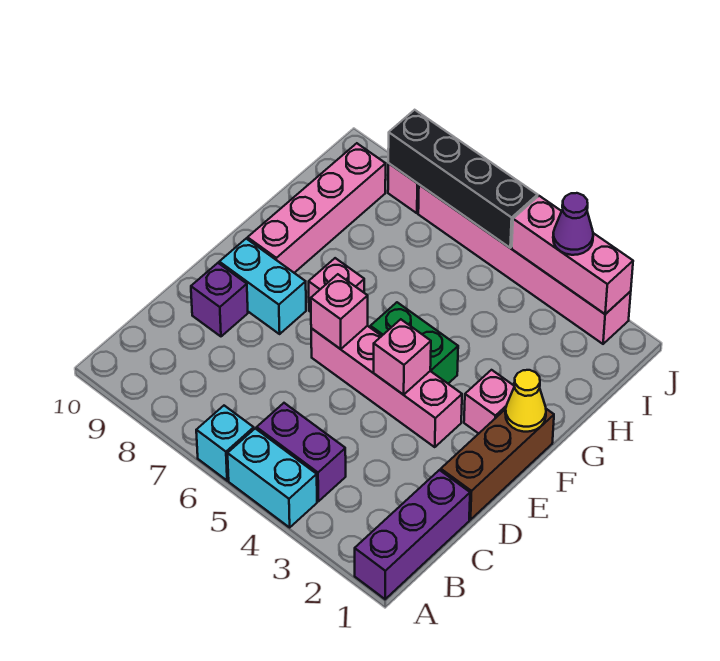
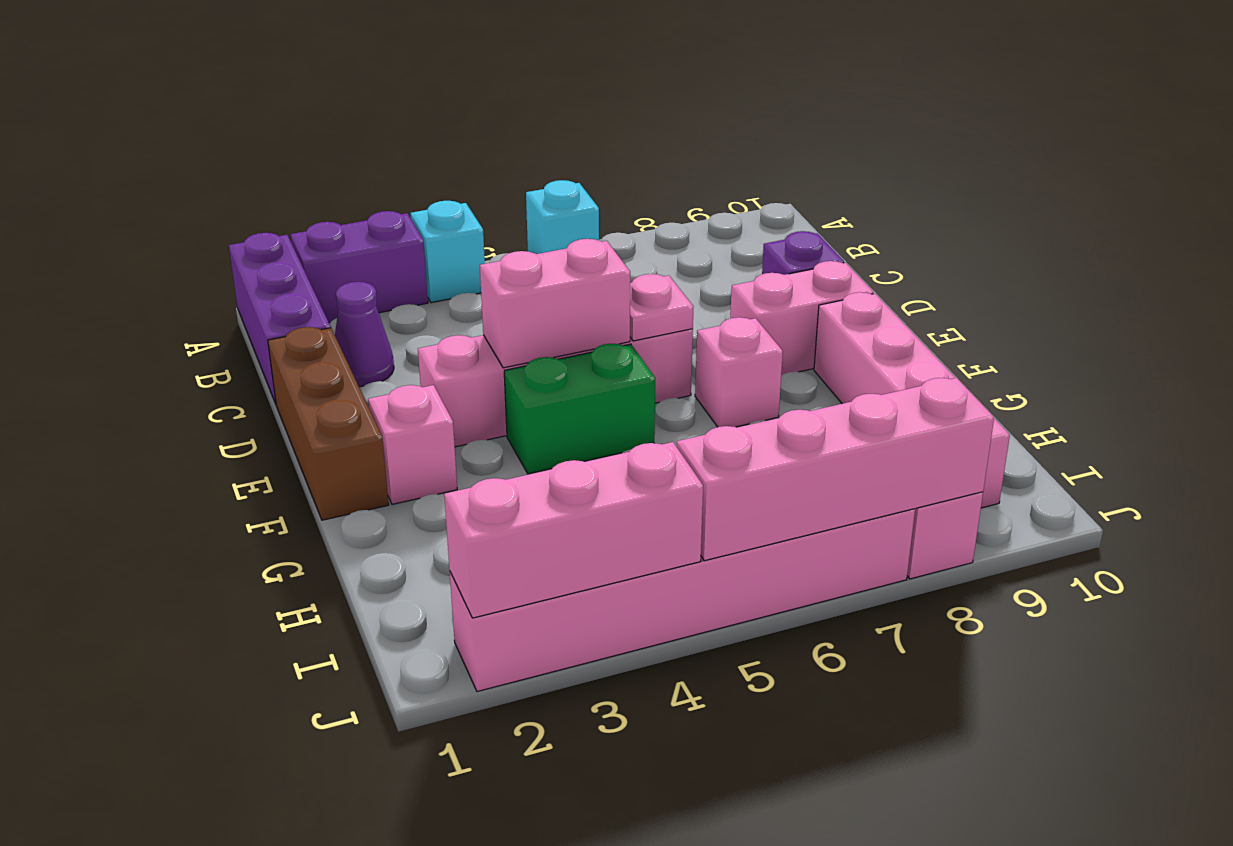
cyan 1x2 brick [228,429,317,527] -> cyan 1x1 brick [411,201,485,303]
purple 1x2 brick [257,403,346,501] -> purple 1x2 brick moved to [291,211,428,322]
pink 1x1 brick [374,319,431,395] -> pink 1x2 brick [480,239,630,368]
pink 1x1 brick [311,274,368,349] -> pink 1x1 plate [630,274,694,341]
cyan 1x2 brick [219,239,306,334] -> pink 1x2 brick [730,261,874,376]
yellow 1x1 cone [505,370,546,432] -> none
purple 1x1 cone [553,193,593,255] -> purple 1x1 cone moved to [335,282,394,386]
black 1x4 brick [388,110,537,248] -> pink 1x4 brick [677,378,994,561]

